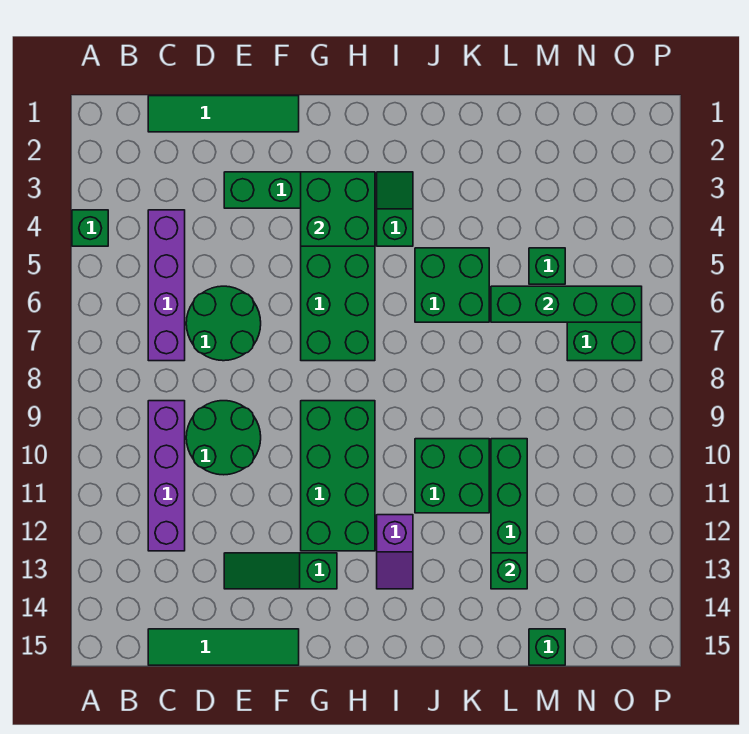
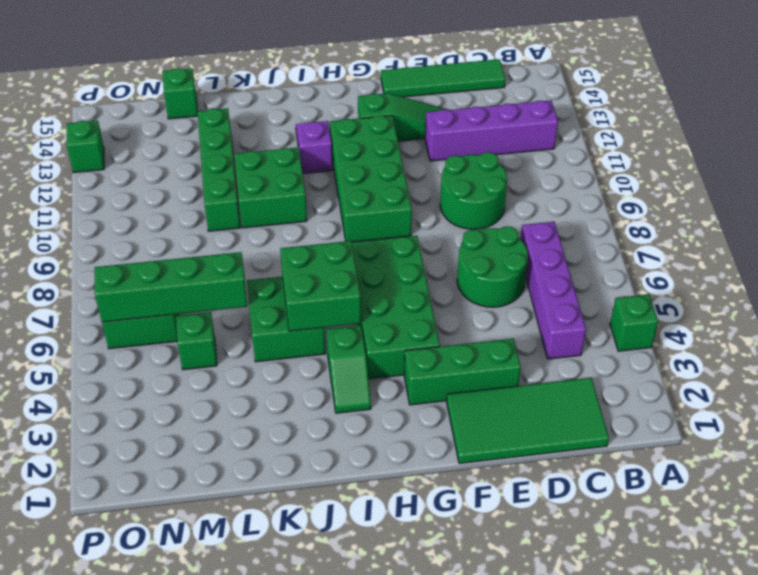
green 1x4 tile [148,96,299,132] -> green 2x4 tile [447,378,609,463]
purple 1x4 brick [148,401,185,551] -> purple 1x4 brick turned to [425,100,558,161]
green 2x2 brick [301,172,375,246] -> green 2x2 brick moved to [280,241,361,331]
green 1x1 brick [491,553,527,589] -> green 1x1 brick moved to [66,121,104,173]

